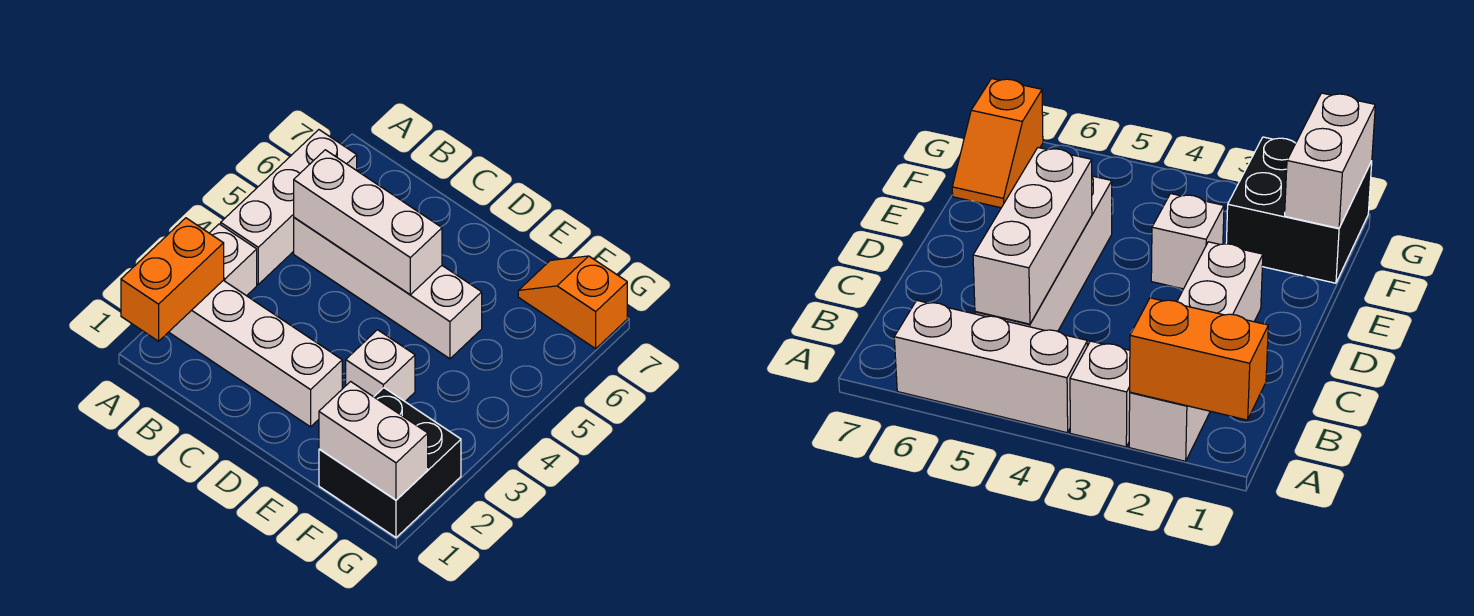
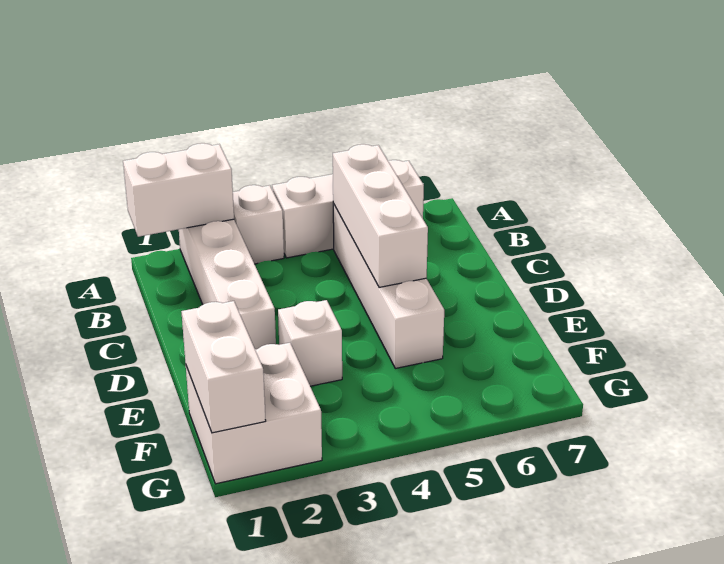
orange 1x2 brick [121,218,224,341] -> white 1x2 brick [123,143,234,237]
black 2x2 brick [319,388,461,538] -> white 2x2 brick [186,343,322,484]
orange 1x2 slope [518,256,627,349] -> none

